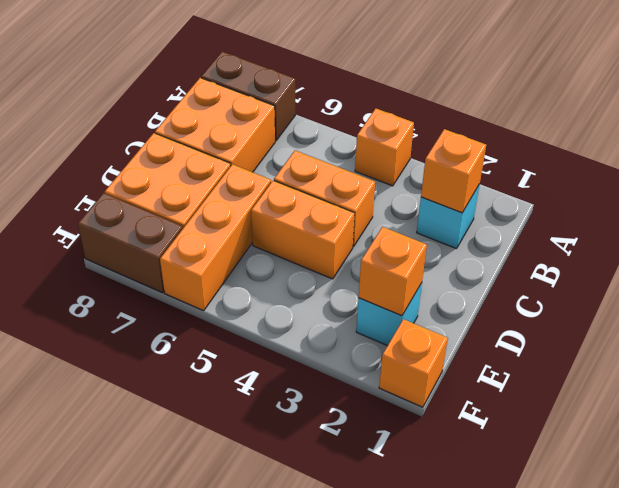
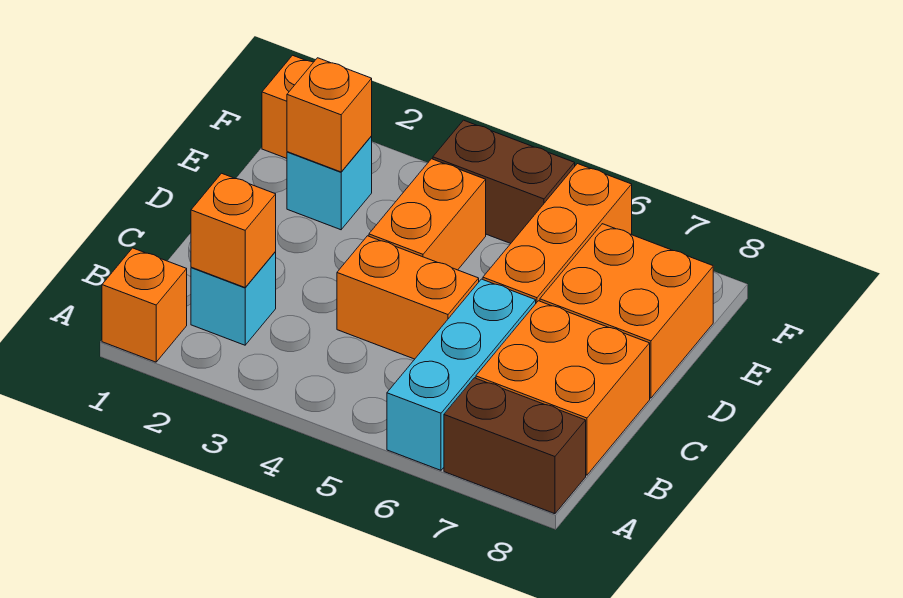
orange 1x1 brick [355,109,414,186] -> orange 1x1 brick moved to [102,248,187,362]
none -> cyan 1x3 brick [387,279,536,470]
orange 1x2 brick [251,181,355,279] -> orange 1x2 brick turned to [369,159,486,270]
brown 1x2 brick [78,193,183,293] -> brown 1x2 brick moved to [433,120,575,244]

